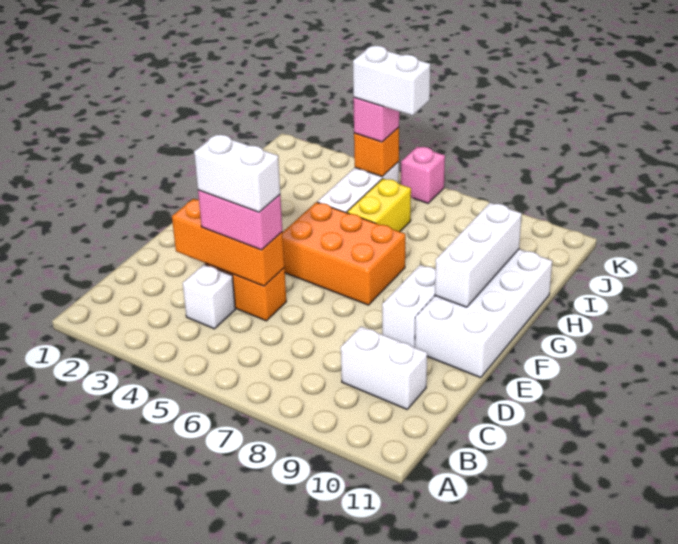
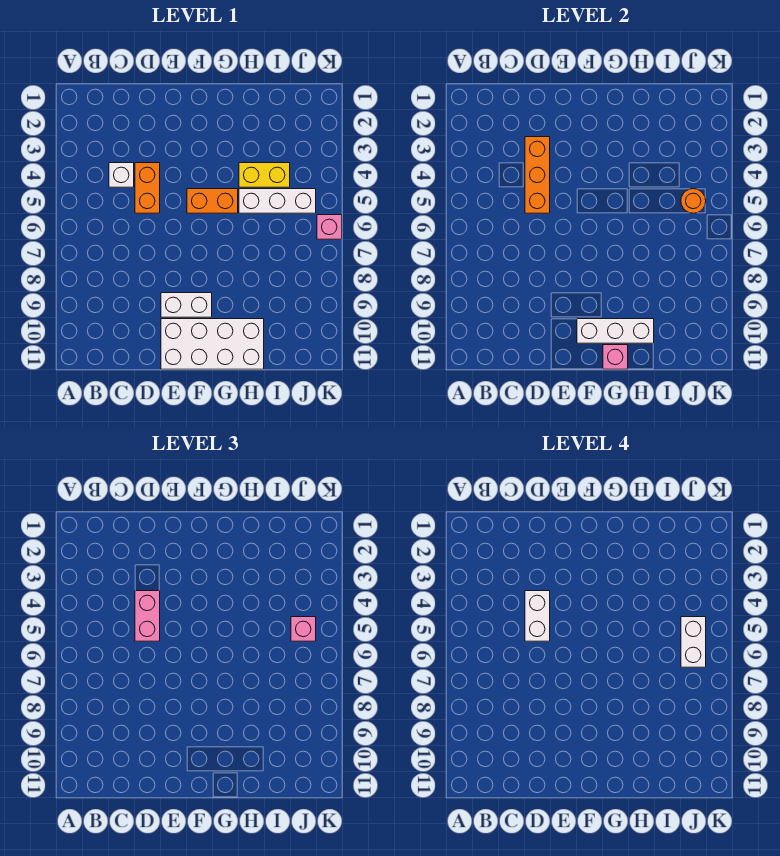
white 1x2 brick [341,326,427,409] -> none
orange 2x3 brick [283,202,405,305] -> orange 1x2 brick [187,189,238,213]
none -> pink 1x1 brick [603,345,628,369]
yellow 1x2 brick [347,179,411,232] -> yellow 1x2 brick moved to [239,163,290,187]
orange 1x1 brick [354,127,399,177] -> orange 1x1 round brick [681,189,706,213]

